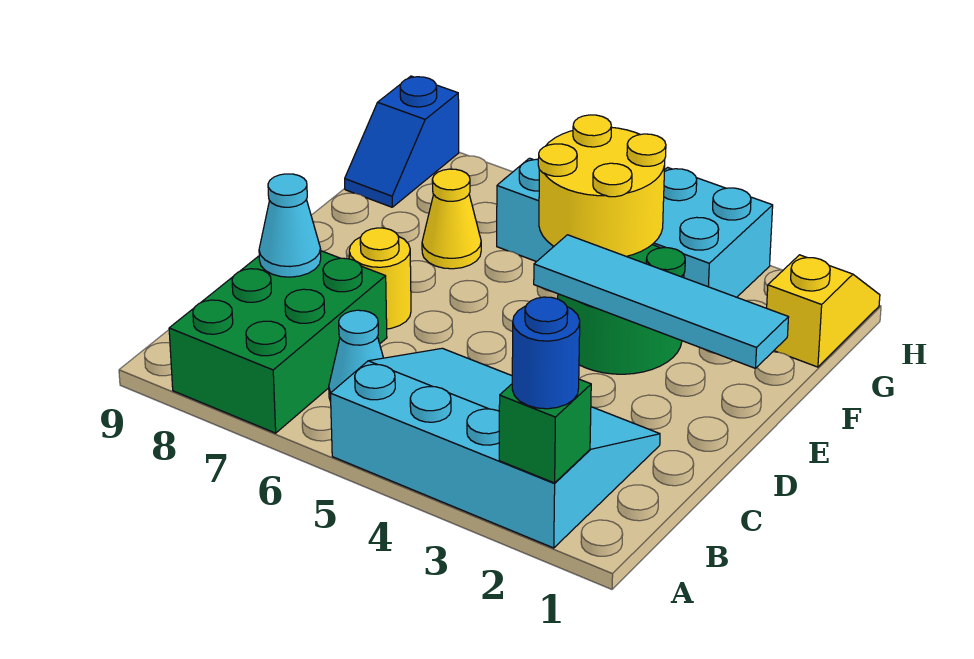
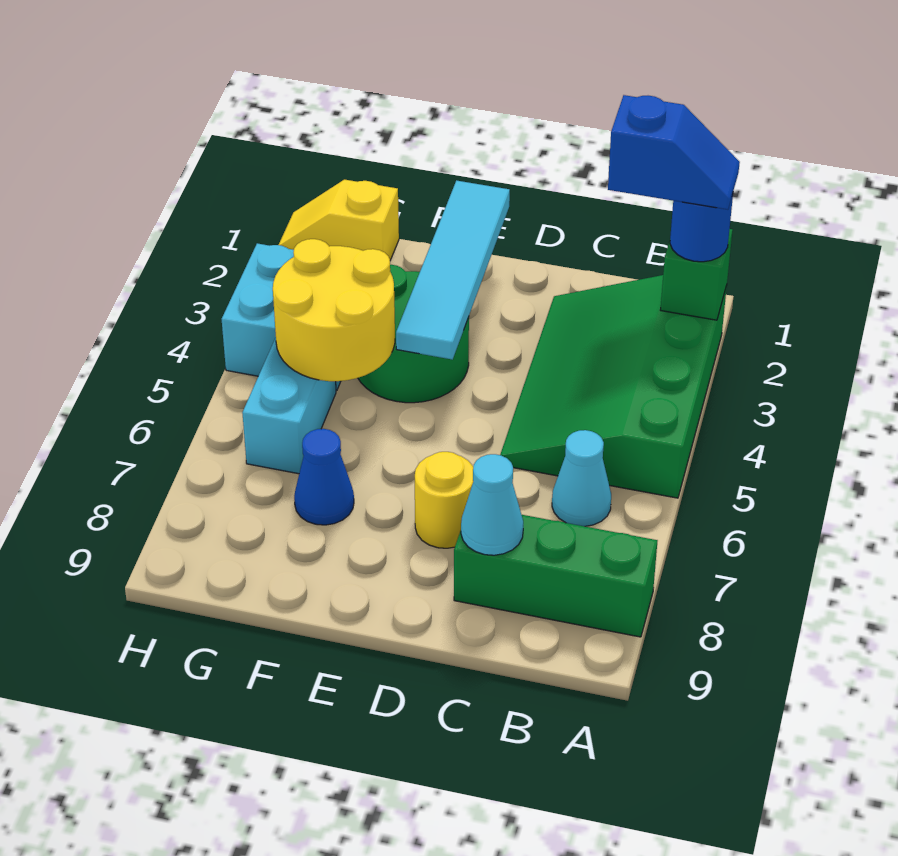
cyan 3x4 slope [330,348,660,548] -> green 3x4 slope [500,275,727,498]
green 2x3 brick [169,251,387,433] -> green 1x3 brick [454,515,658,637]
yellow 1x1 cone [422,169,481,269] -> blue 1x1 cone [294,429,354,525]
blue 1x2 slope [345,76,459,207] -> blue 1x2 slope moved to [608,95,740,210]

